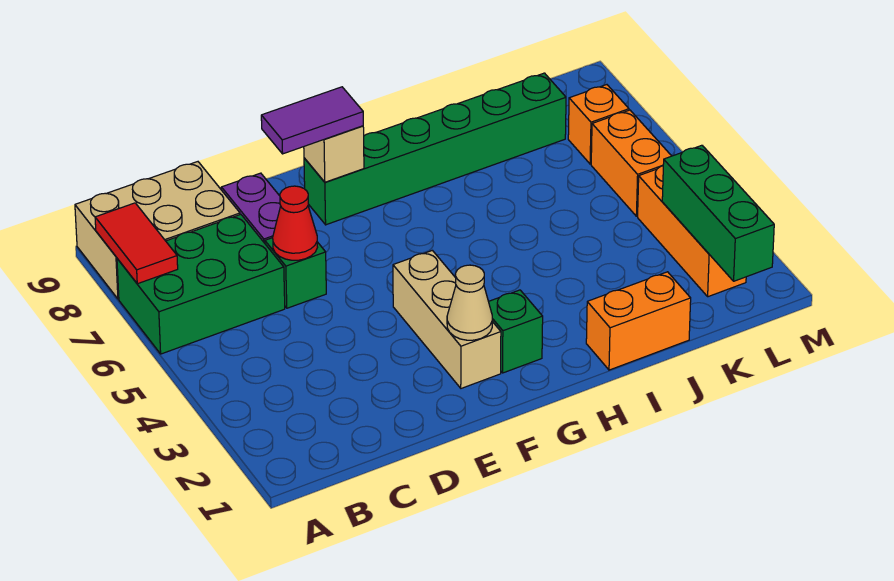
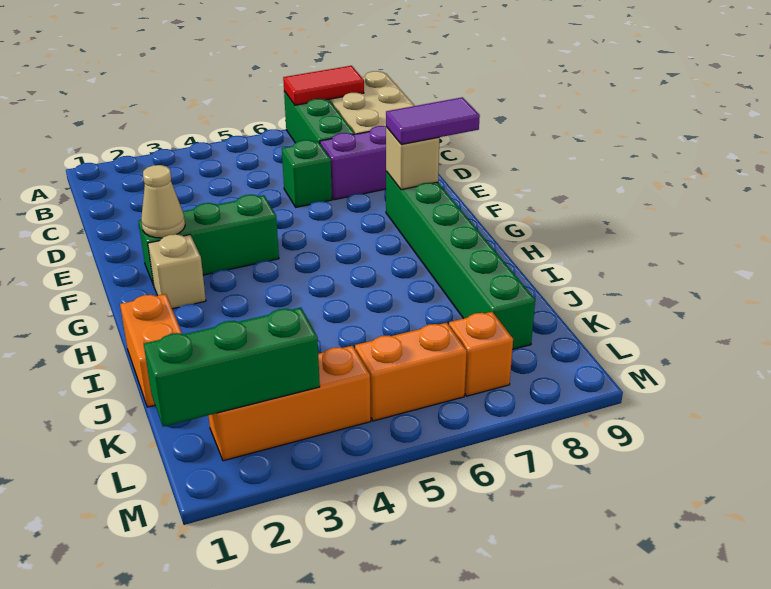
green 2x3 brick [117,214,285,354] -> green 1x3 brick [284,91,355,143]
red 1x1 cone [273,186,318,260] -> none
purple 1x2 tile [261,87,363,154] -> purple 1x2 tile turned to [386,97,480,144]
tan 1x3 brick [393,250,501,388] -> green 1x3 brick [138,195,279,285]
green 1x1 brick [489,290,543,373] -> tan 1x1 brick [148,234,206,309]

